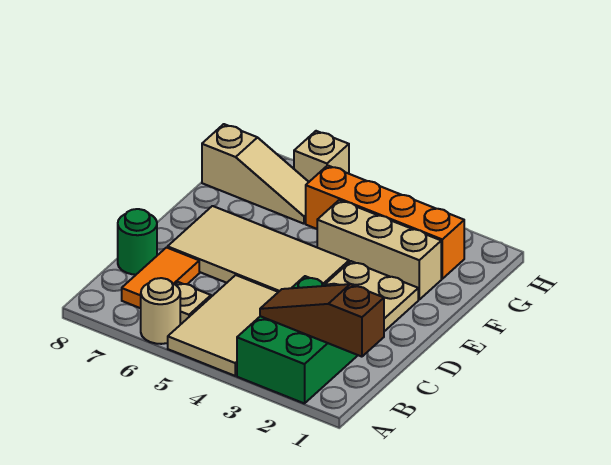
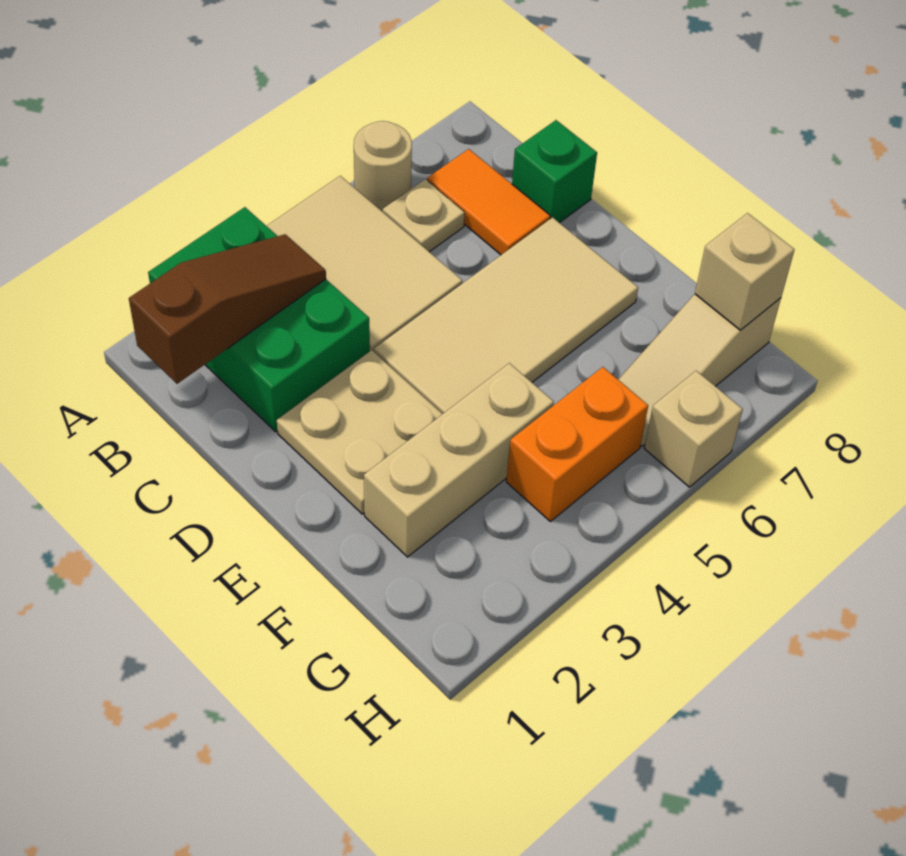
green 1x1 round brick [118,209,157,275] -> green 1x1 brick [512,120,597,223]
orange 1x4 brick [306,165,464,279] -> orange 1x2 brick [506,367,648,521]
none -> tan 1x1 brick [695,213,794,330]

